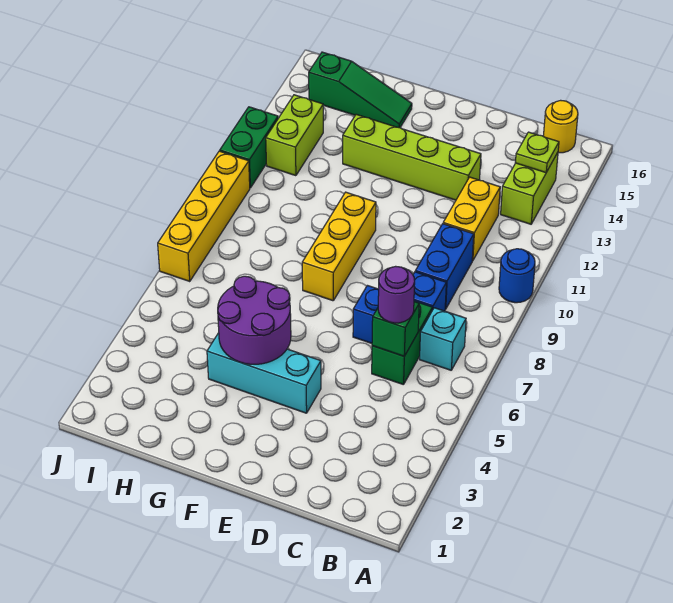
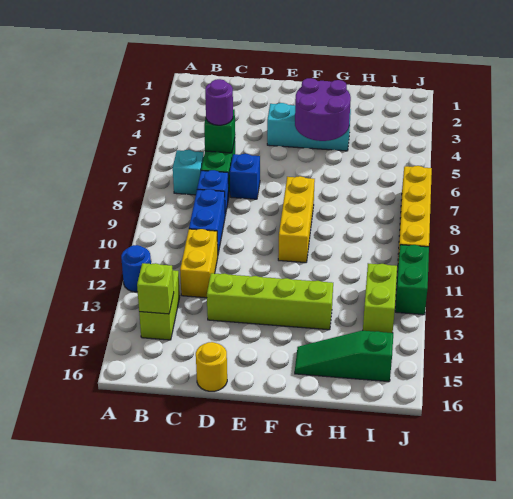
blue 1x1 round brick [499,249,535,303] -> blue 1x1 round brick moved to [121,245,151,292]
lime 1x1 plate [515,132,559,173] -> lime 1x1 brick [137,263,174,314]
yellow 1x1 round brick [543,100,578,153] -> yellow 1x1 round brick moved to [196,342,227,391]

